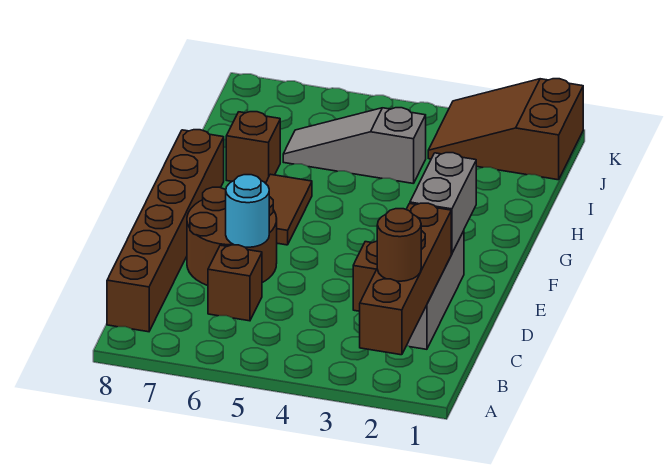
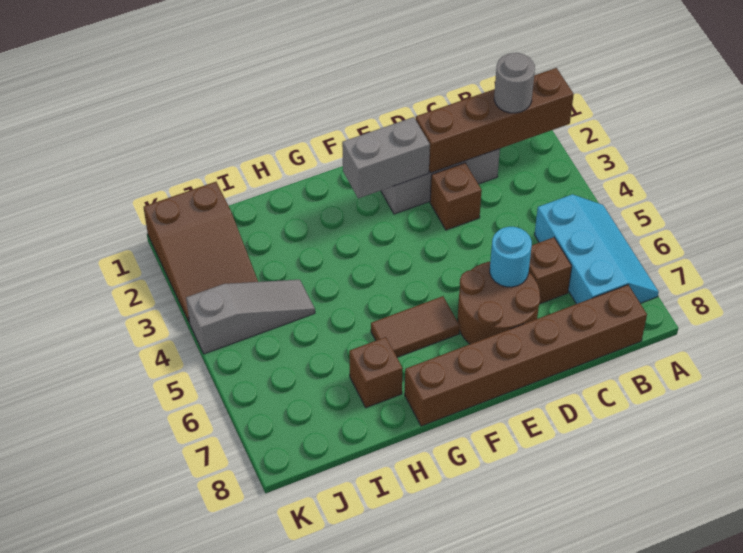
none -> cyan 2x3 slope [534,194,659,304]
brown 1x1 round brick [377,209,421,281] -> grey 1x1 round brick [494,53,535,113]
grey 1x3 slope [283,108,426,184] -> grey 1x3 slope turned to [186,280,315,354]

